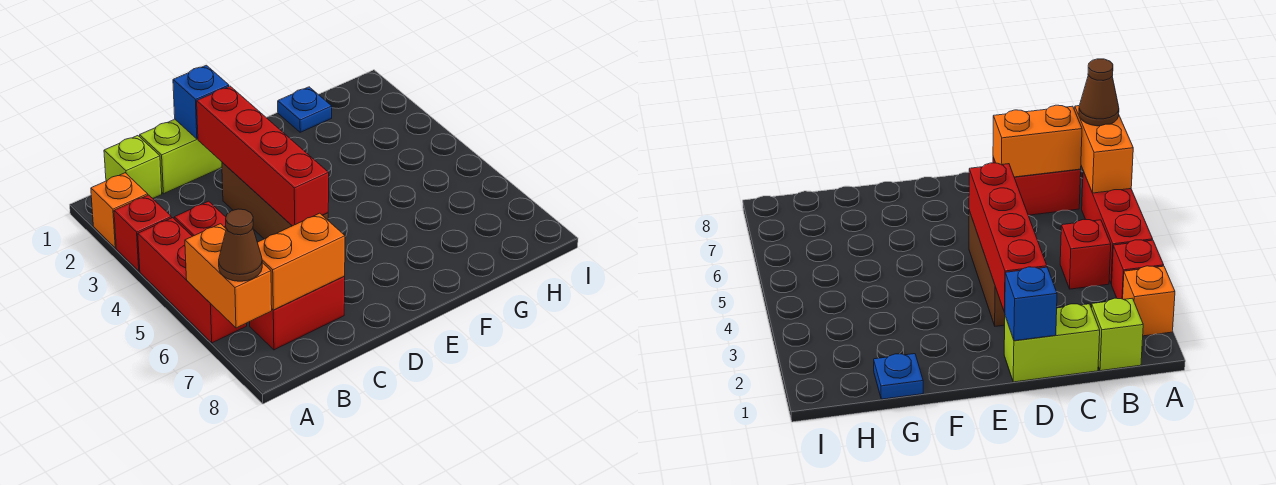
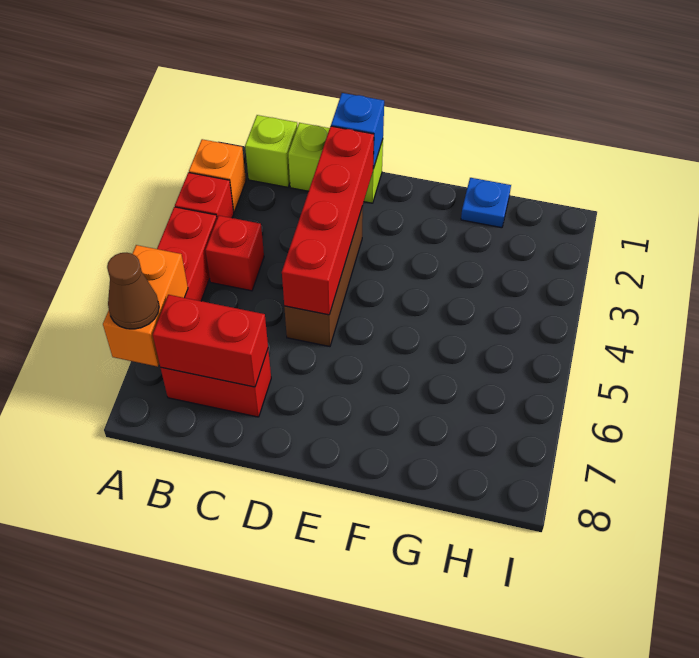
orange 1x2 brick [257,213,345,310] -> red 1x2 brick [153,295,268,387]

